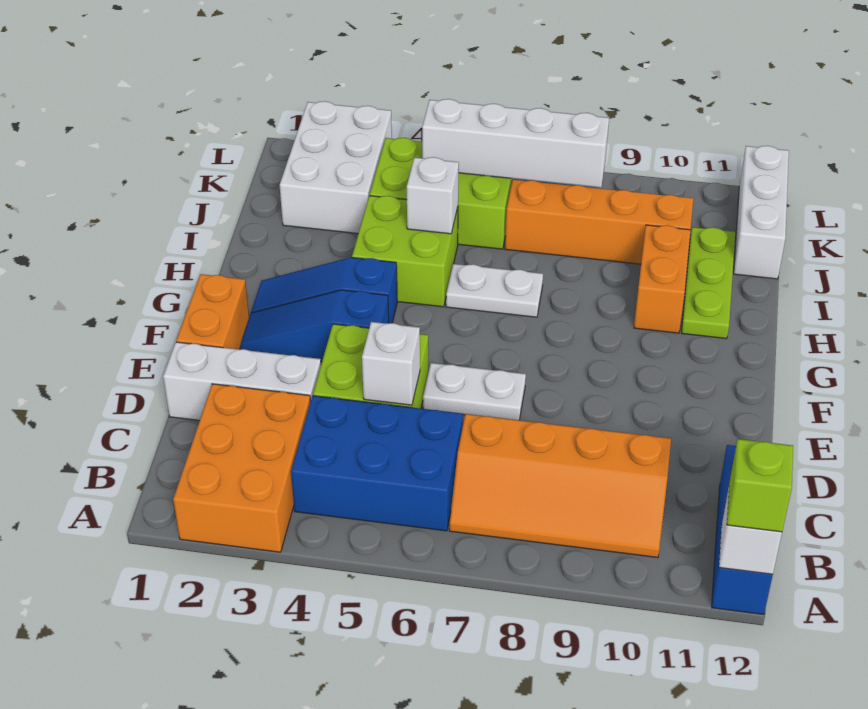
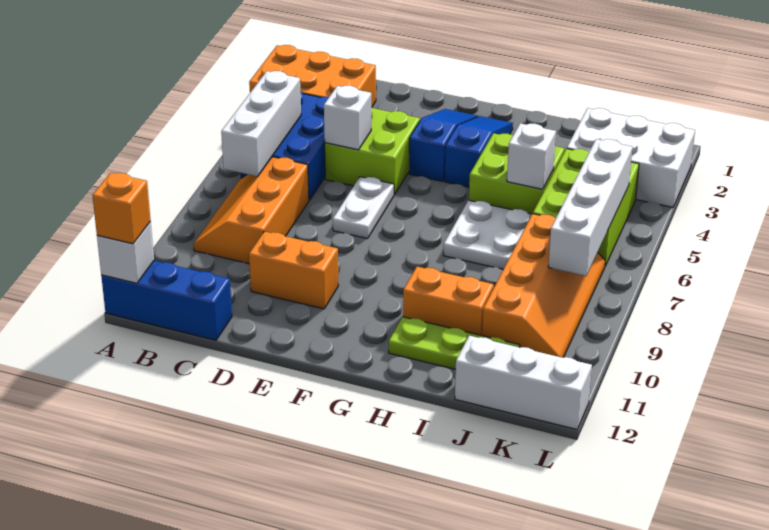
lime 1x1 brick [727,439,793,532] -> orange 1x1 brick [92,173,151,244]
orange 2x4 slope [449,414,671,558] -> orange 2x3 slope [193,157,309,264]
white 1x3 brick [163,342,321,421] -> white 1x3 brick moved to [221,71,301,176]
orange 1x2 brick [176,274,249,349] -> orange 1x2 brick moved to [249,231,338,309]
white 1x2 plate [446,264,543,317] -> white 2x2 plate [443,200,532,269]

